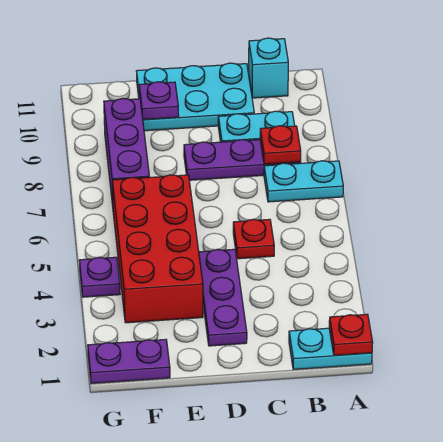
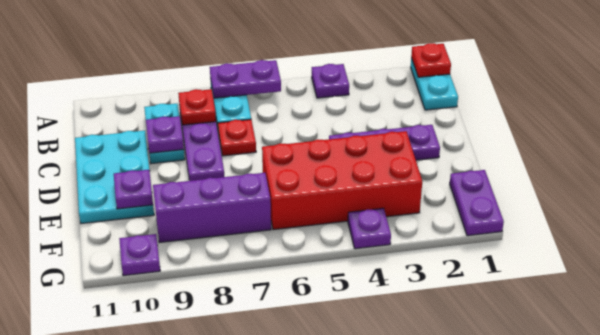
none -> purple 1x1 plate [312,64,349,98]
none -> purple 1x2 plate [210,60,281,98]
cyan 1x1 brick [248,38,288,98] -> none
red 1x1 plate [233,219,274,259] -> red 1x1 plate moved to [218,119,256,156]
none -> purple 1x1 plate [146,116,184,153]
none -> purple 1x1 plate [119,234,160,276]

